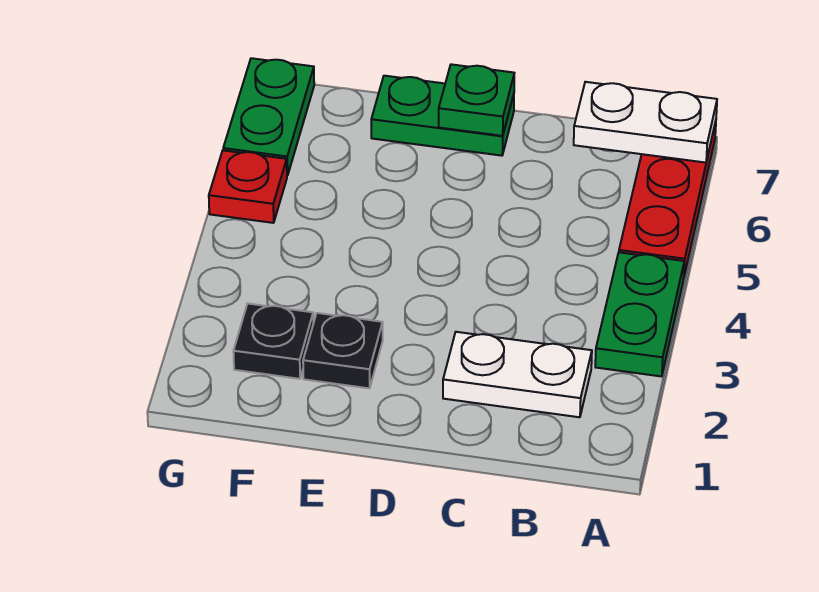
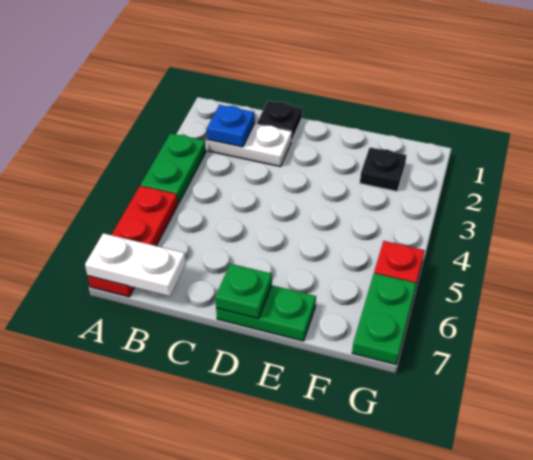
none -> blue 1x1 plate [207,105,255,147]
black 1x1 plate [303,313,383,388] -> black 1x1 plate moved to [257,101,302,141]

